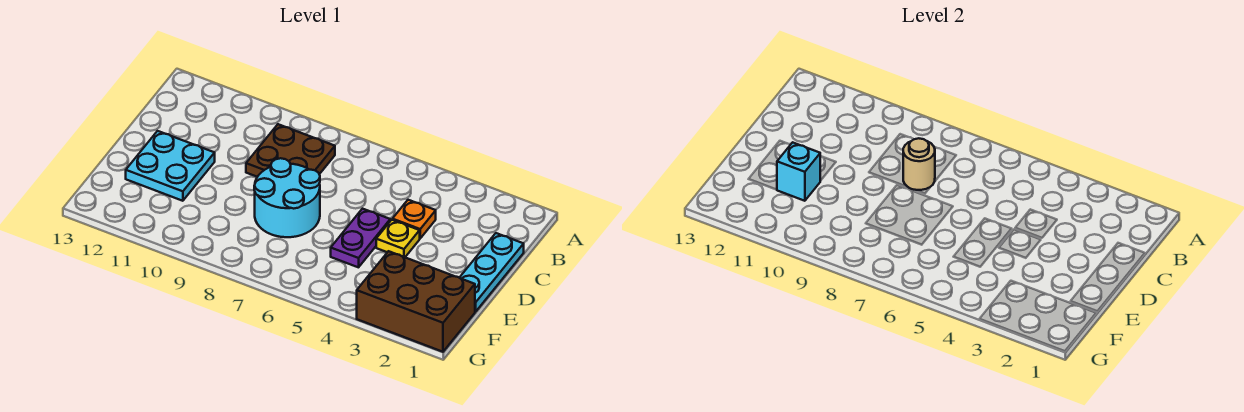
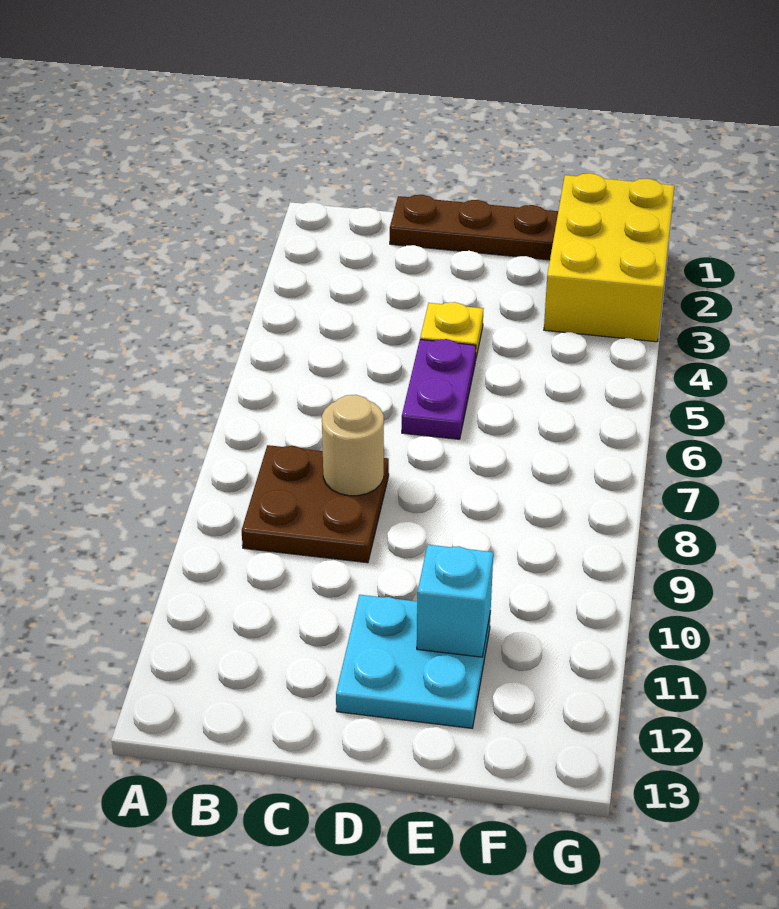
cyan 1x3 plate [460,233,524,312] -> brown 1x3 plate [390,195,558,260]
orange 1x1 plate [392,200,436,238] -> none
purple 1x2 plate [331,209,390,267] -> purple 1x2 plate turned to [402,339,476,439]
cyan 2x2 round brick [254,158,320,237] -> none
brown 2x3 brick [357,251,475,352] -> yellow 2x3 brick [544,173,675,342]

